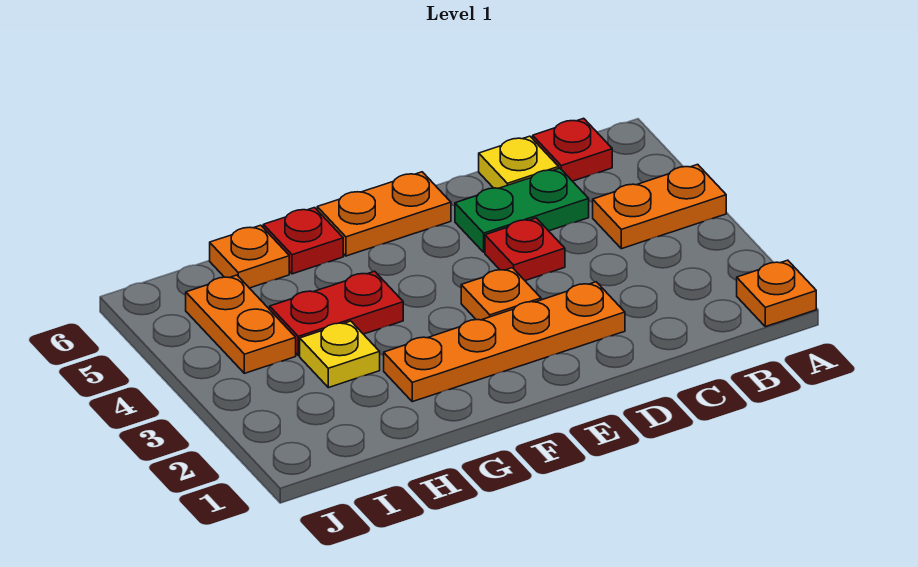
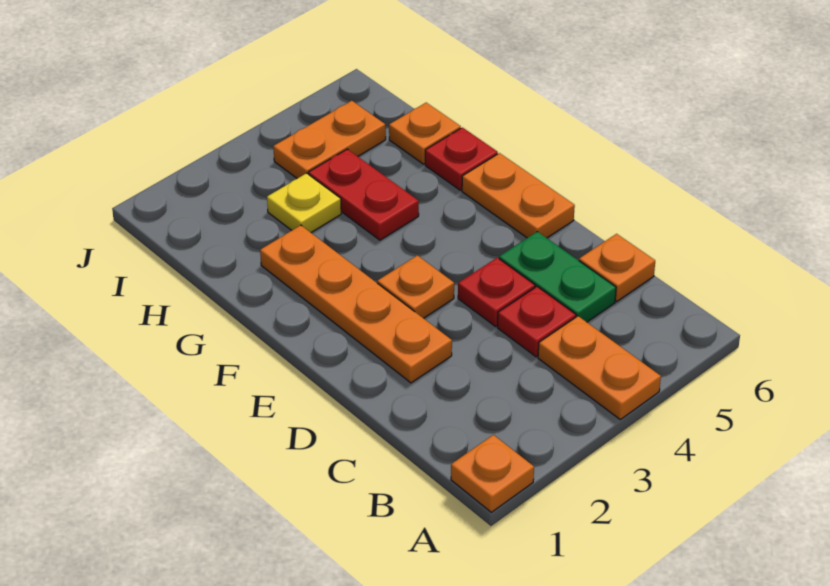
red 1x1 plate [533,118,612,181] -> red 1x1 plate moved to [497,287,576,357]
yellow 1x1 plate [479,136,559,188] -> orange 1x1 plate [579,234,655,302]

